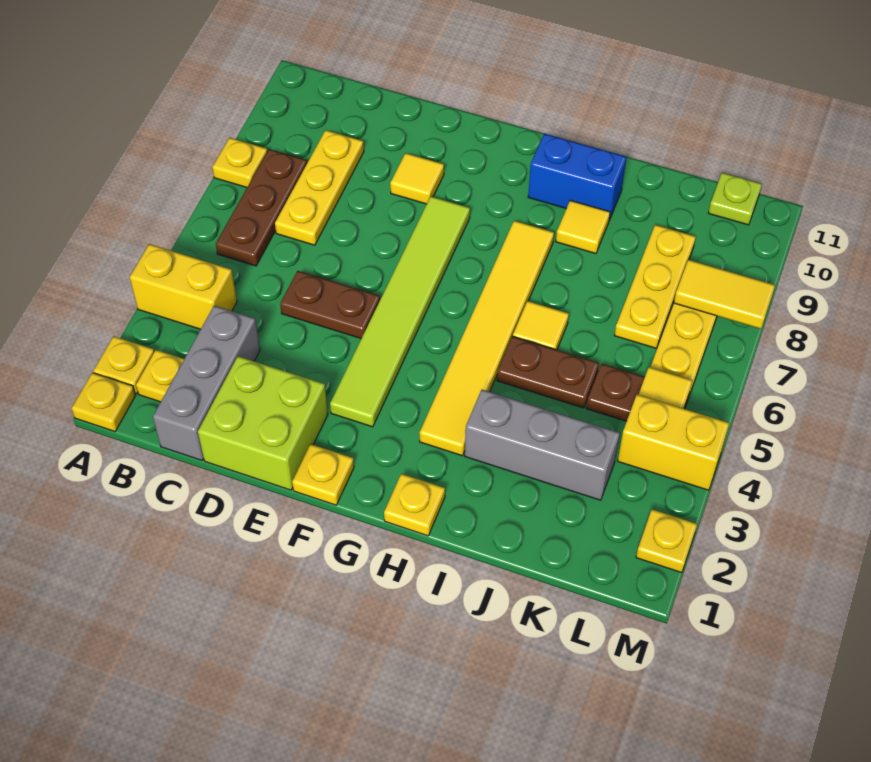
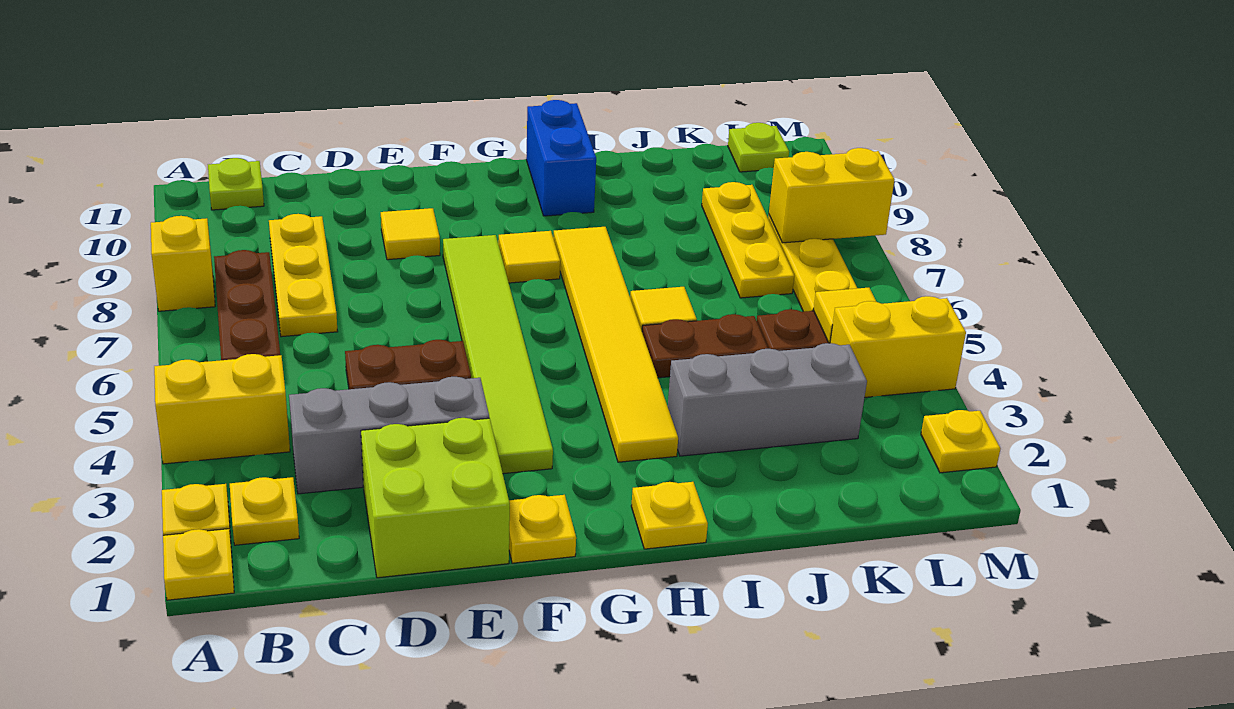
yellow 1x1 plate [212,138,267,188] -> yellow 1x1 brick [151,216,215,311]
none -> lime 1x1 plate [208,158,264,210]
grey 1x3 brick [153,306,260,460] -> grey 1x3 brick turned to [289,377,489,494]
blue 1x2 brick [528,134,626,220] -> blue 1x2 brick turned to [526,100,596,216]
yellow 1x1 tile [556,200,610,254] -> yellow 1x1 tile moved to [498,231,560,283]
yellow 1x2 tile [674,260,775,329] -> yellow 1x2 brick [769,148,895,243]

